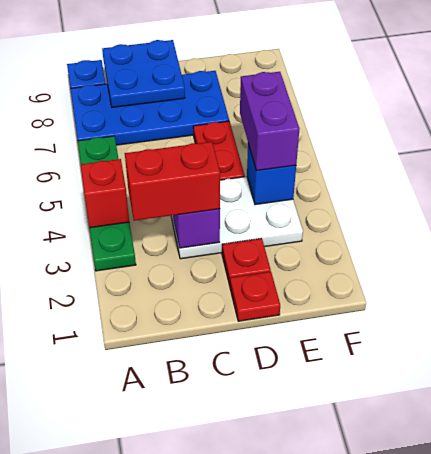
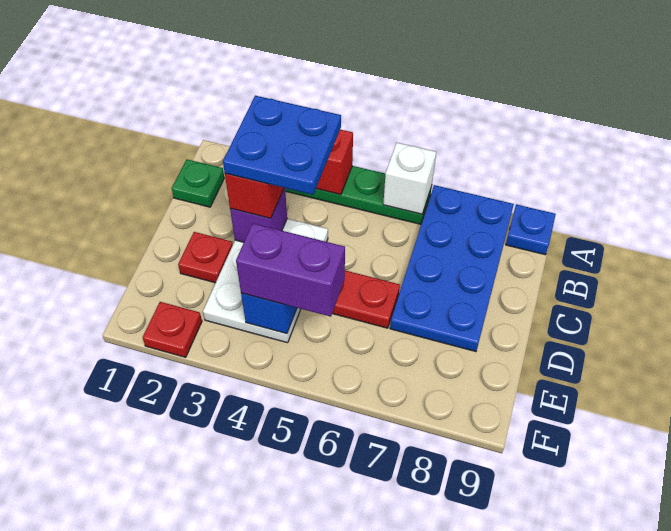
none -> white 1x1 brick [383,143,436,214]
none -> green 1x1 plate [172,159,224,207]
blue 2x2 plate [102,40,185,108] -> blue 2x2 plate moved to [223,96,341,195]
red 1x1 plate [230,272,280,321] -> red 1x1 plate moved to [143,302,202,357]

